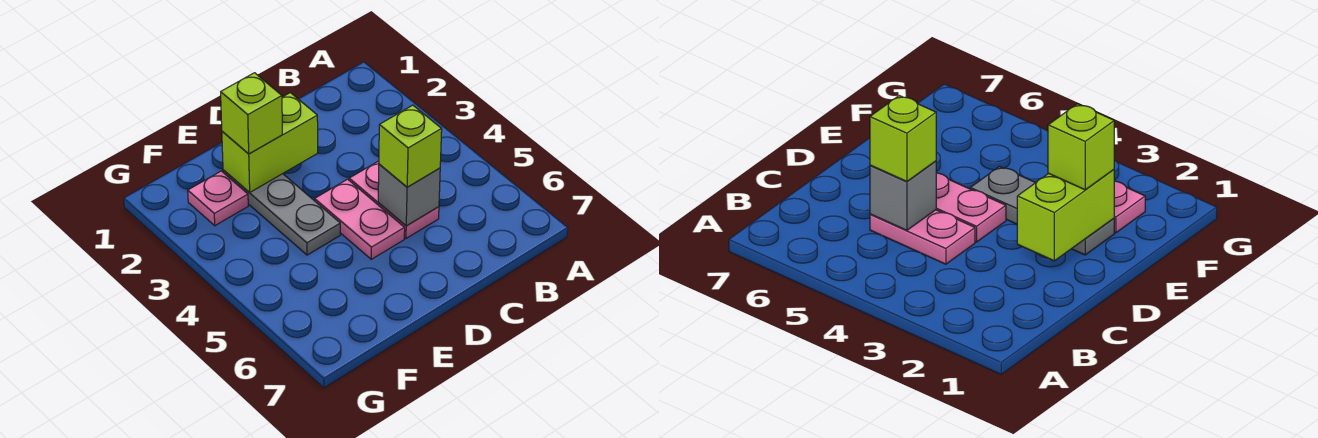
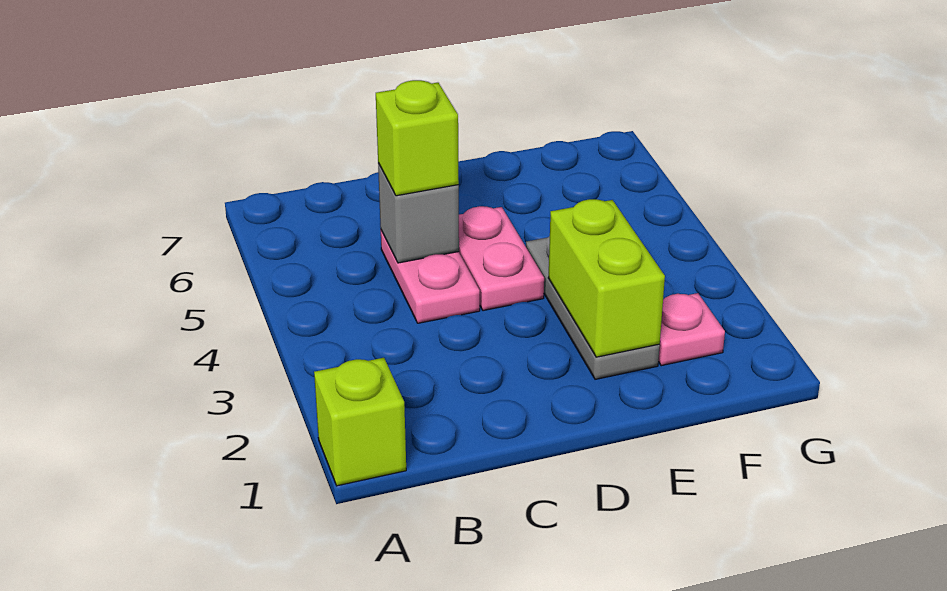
lime 1x2 brick [222,93,318,193] -> lime 1x2 brick turned to [548,199,665,357]
lime 1x1 brick [221,73,282,154] -> lime 1x1 brick moved to [314,358,406,486]

